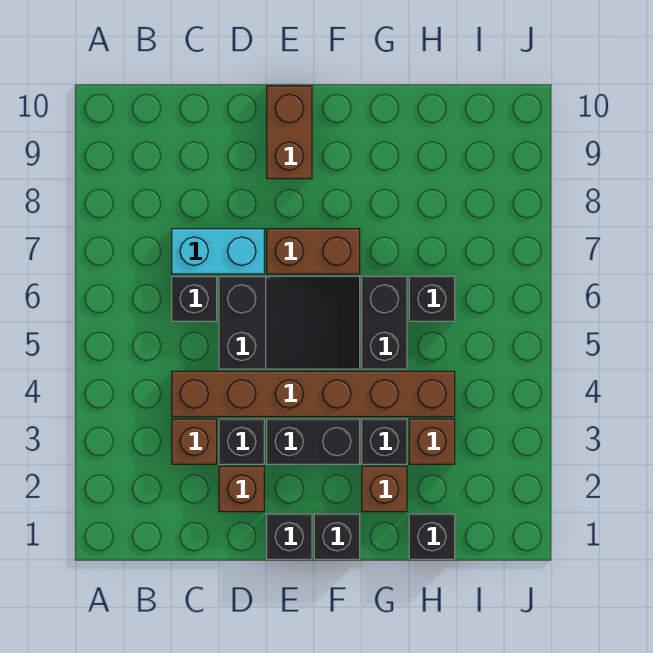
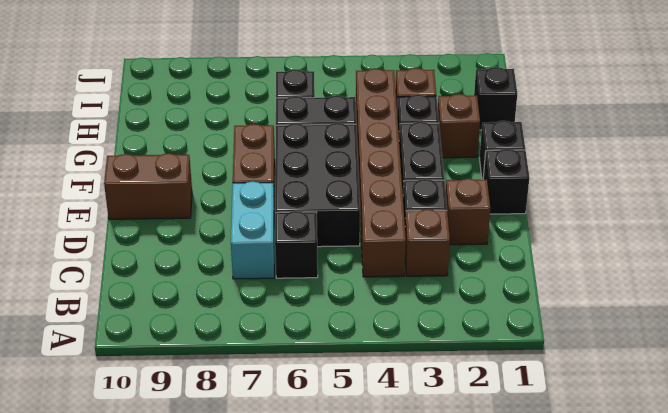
black 2x3 slope [219,276,360,369] -> black 2x3 brick [275,123,360,247]

